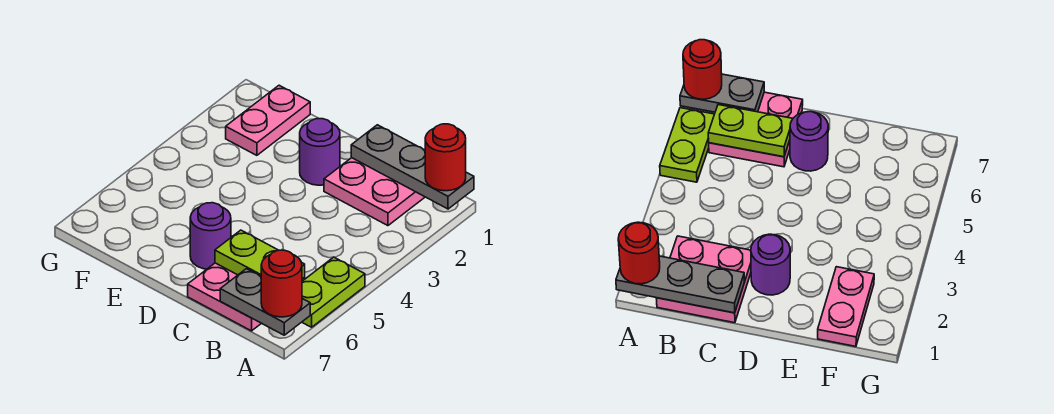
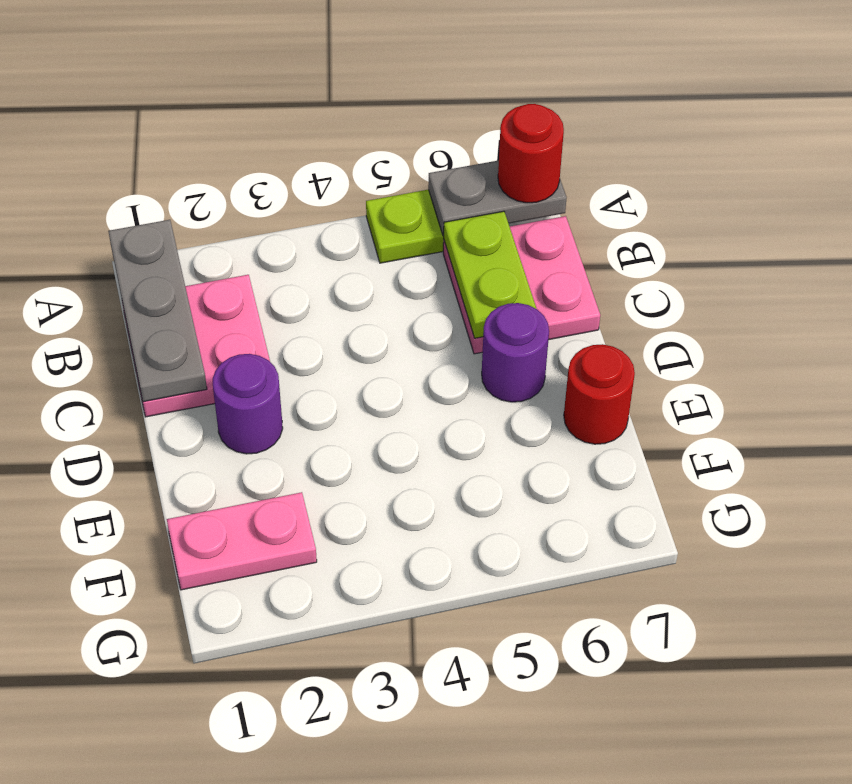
red 1x1 round brick [425,124,466,191] -> red 1x1 round brick moved to [564,344,635,444]
grey 1x2 plate [220,269,310,335] -> grey 1x2 plate turned to [428,160,567,236]

